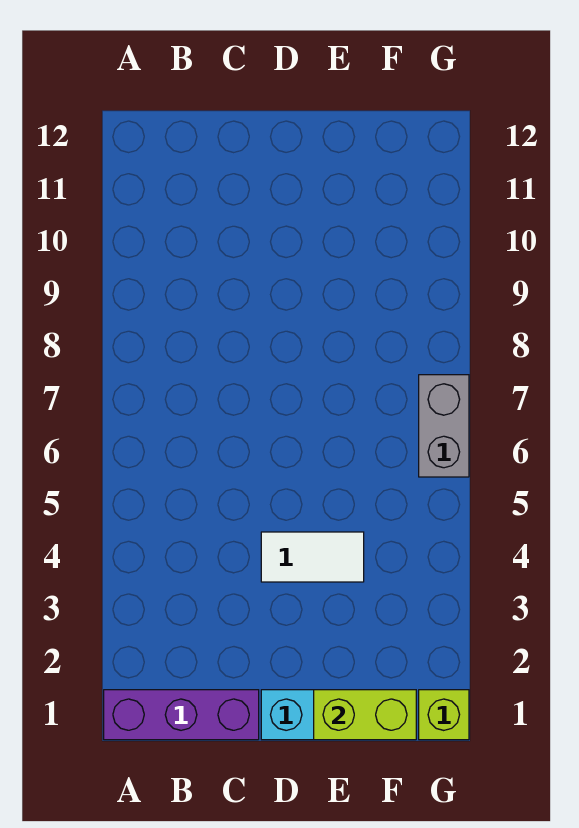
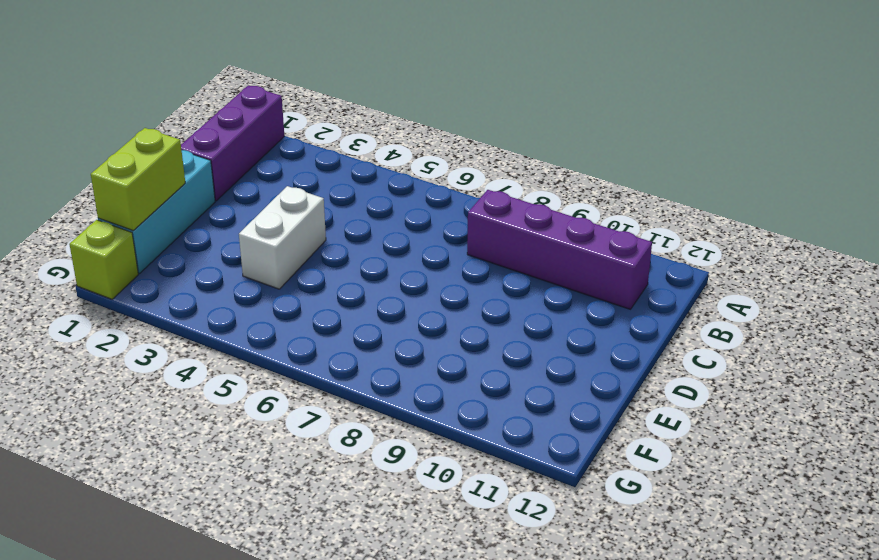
none -> purple 1x4 brick [467,190,652,309]
white 1x2 tile [261,532,364,582] -> white 1x2 brick [239,186,326,289]
grey 1x2 brick [419,375,469,477] -> none

